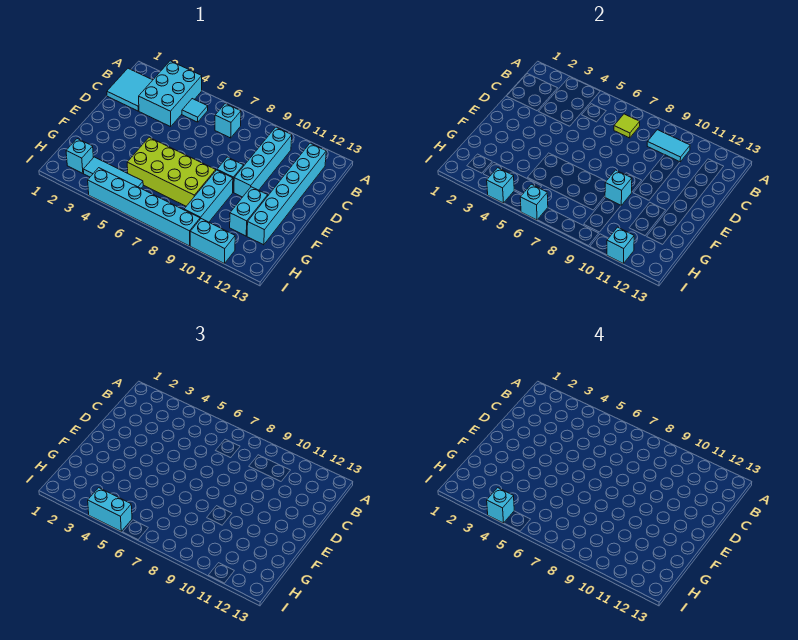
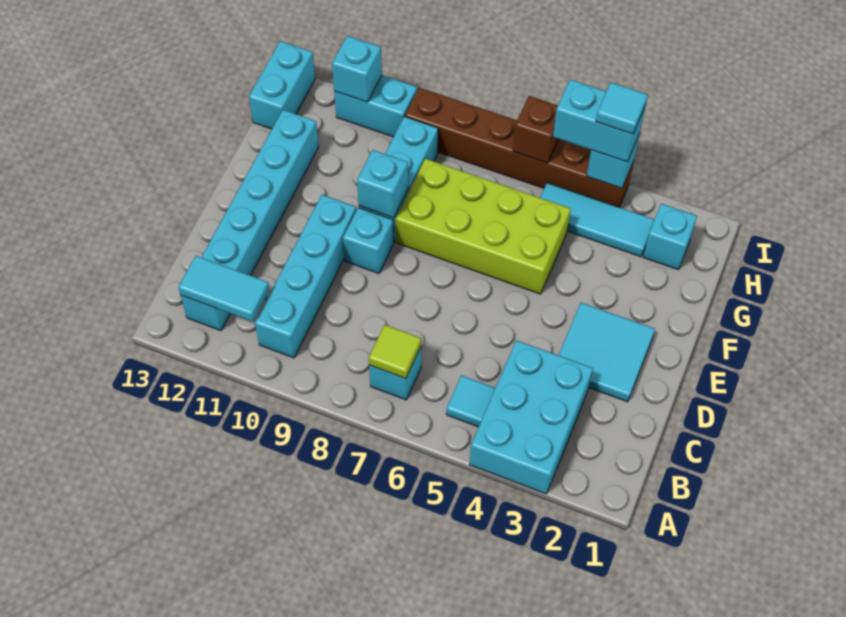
cyan 2x2 tile [107,68,152,111] -> cyan 2x2 tile moved to [559,303,655,402]
cyan 1x2 tile [647,130,690,162] -> cyan 1x2 tile moved to [178,256,270,322]
cyan 1x2 brick [230,187,268,236] -> cyan 1x2 brick moved to [249,41,315,129]
cyan 1x6 brick [88,168,200,246] -> brown 1x6 brick [405,88,634,207]
cyan 1x1 brick [487,488,514,523] -> cyan 1x1 tile [596,82,648,134]
cyan 1x1 brick [520,184,548,220] -> brown 1x1 brick [513,96,558,163]

